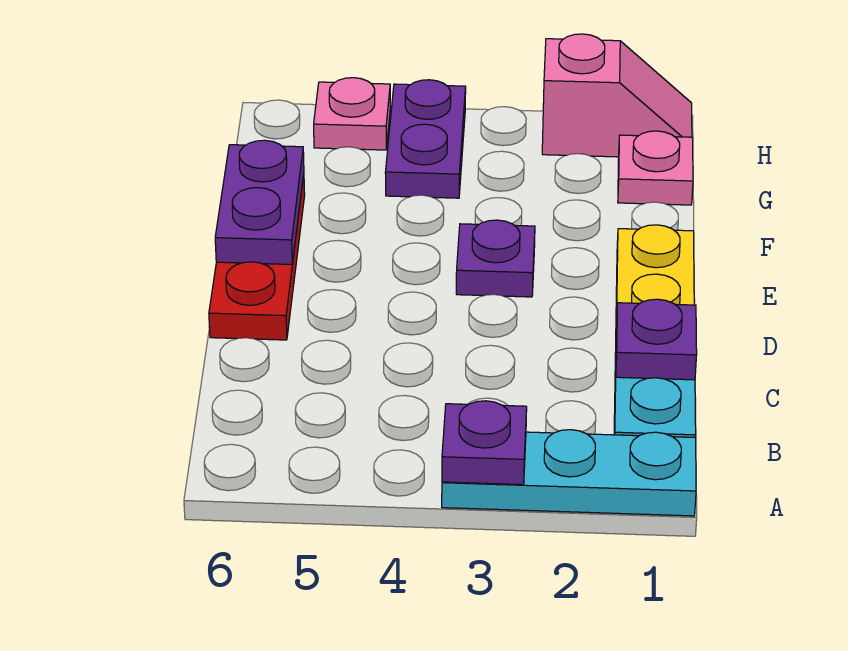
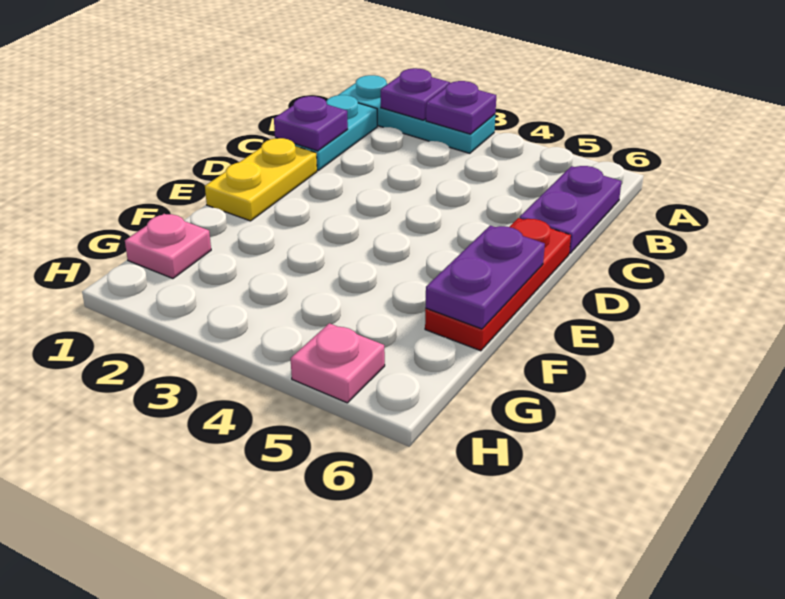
purple 1x1 plate [456,220,535,297] -> purple 1x1 plate moved to [381,68,450,120]
purple 1x2 plate [385,80,466,198] -> purple 1x2 plate moved to [520,166,622,253]
pink 1x2 slope [542,34,692,157] -> none

